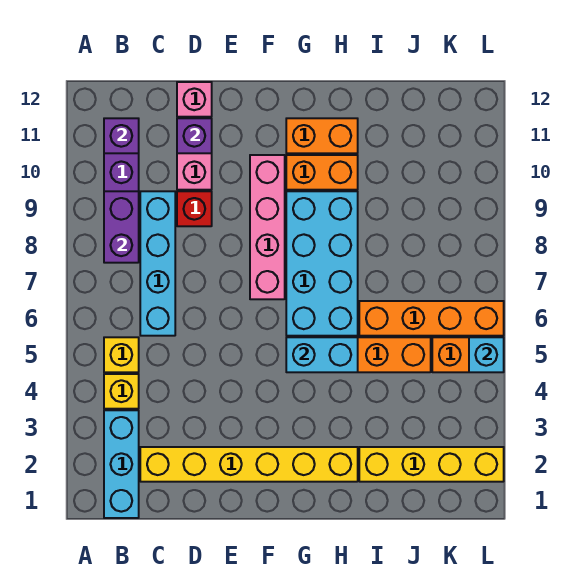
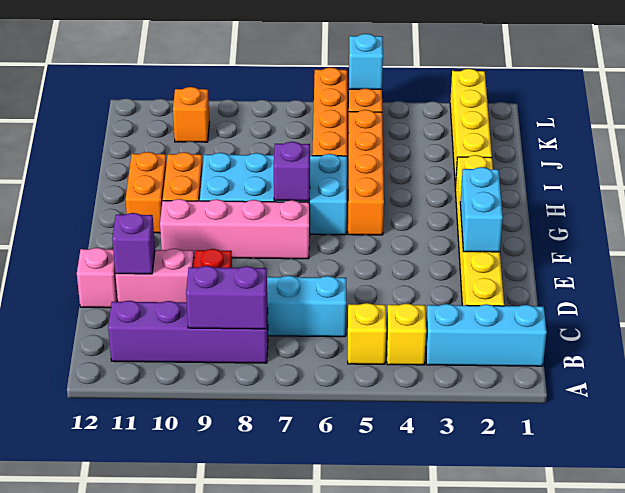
purple 1x1 brick [104,118,139,153] -> purple 1x1 brick moved to [274,142,310,201]
cyan 1x2 brick [286,337,358,372] -> cyan 1x2 brick moved to [460,167,503,252]
none -> orange 1x1 brick [173,87,210,142]

